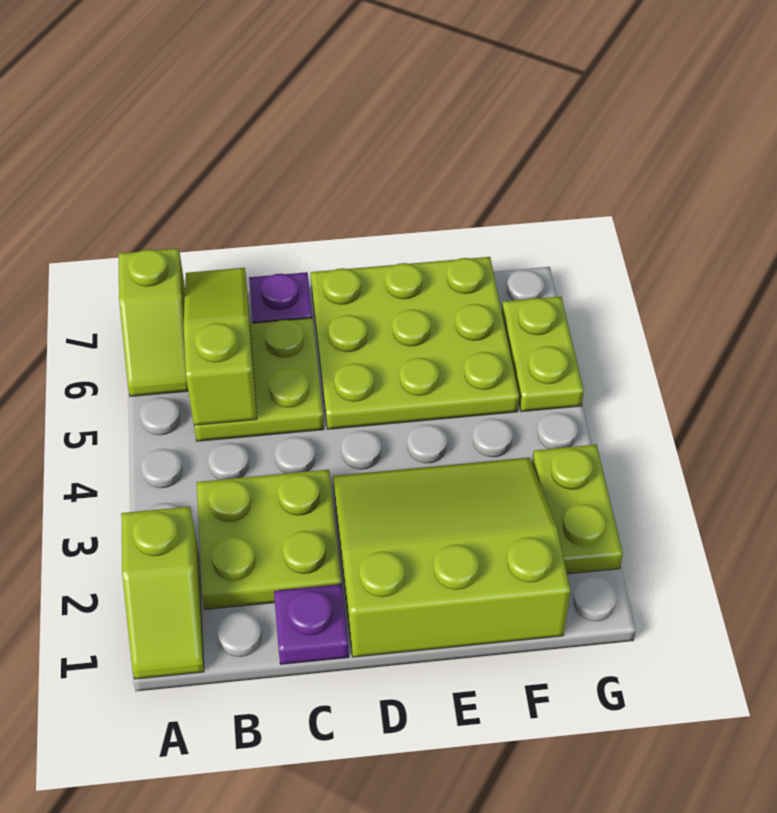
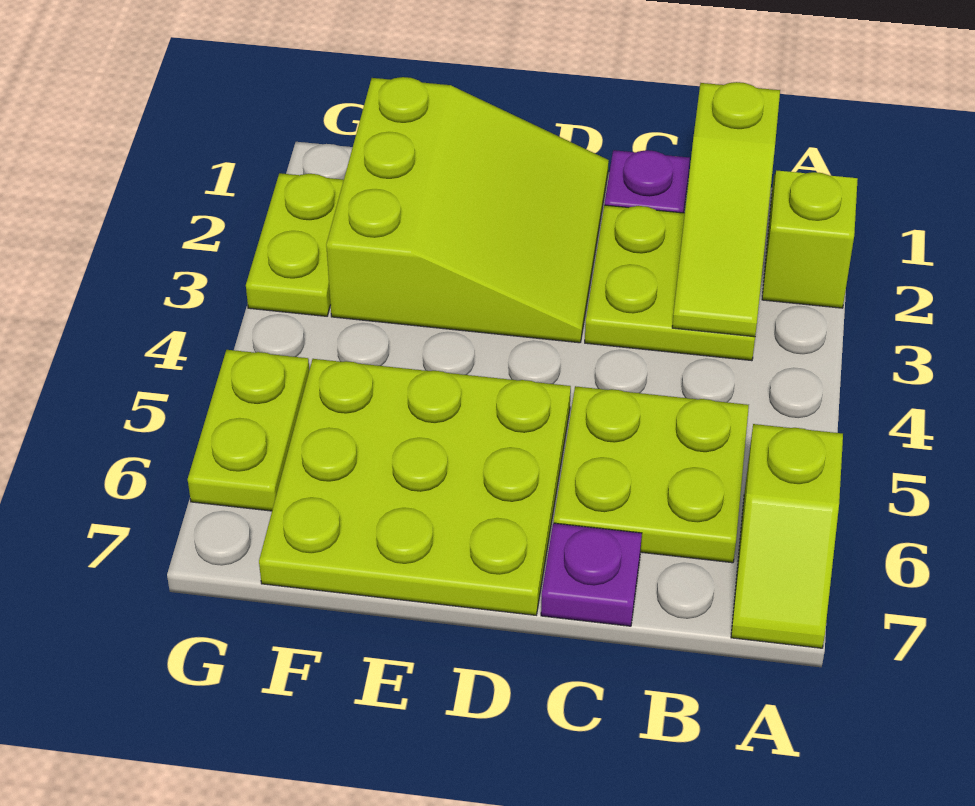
lime 1x2 slope [118,248,188,396] -> lime 1x2 slope turned to [731,424,843,648]
lime 1x3 slope [184,268,257,425] -> lime 1x3 slope moved to [672,82,780,337]
lime 3x3 slope [333,458,570,657] -> lime 3x3 slope turned to [326,77,609,343]

